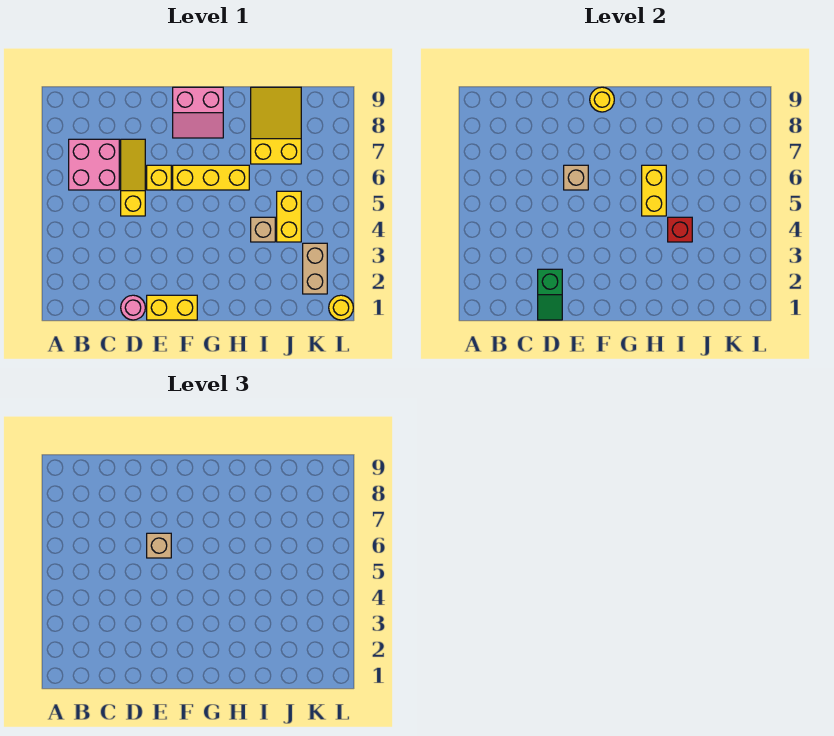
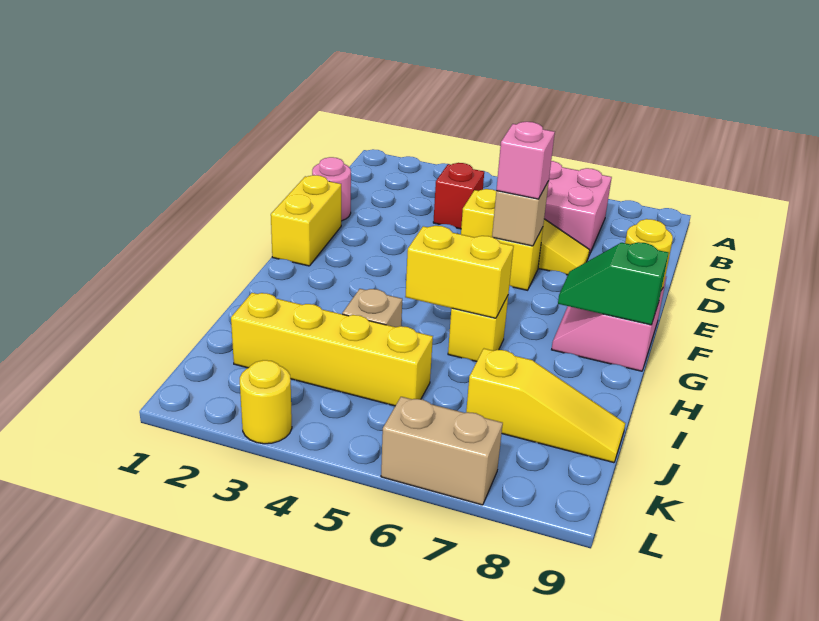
green 1x2 slope [538,269,562,320] -> green 1x2 slope moved to [558,242,668,325]
tan 1x1 brick [147,533,171,558] -> pink 1x1 brick [496,122,555,199]
yellow 1x3 brick [173,165,249,190] -> yellow 1x1 brick [448,296,508,362]
red 1x1 brick [668,217,692,242] -> red 1x1 brick moved to [433,163,484,229]
yellow 2x3 slope [251,87,301,164] -> yellow 1x3 slope [466,349,625,463]
yellow 1x2 brick [277,191,301,242] -> yellow 1x4 brick [231,293,433,406]
tan 1x2 brick [303,243,327,294] -> tan 1x2 brick moved to [381,397,503,505]
yellow 1x1 round brick [329,295,353,320] -> yellow 1x1 round brick moved to [240,360,292,444]

